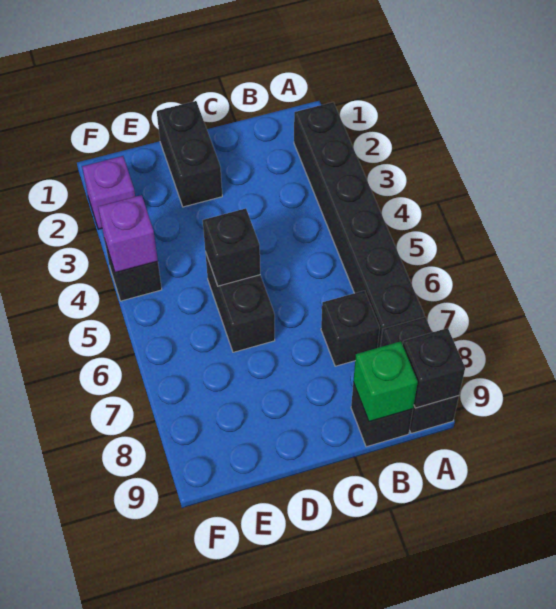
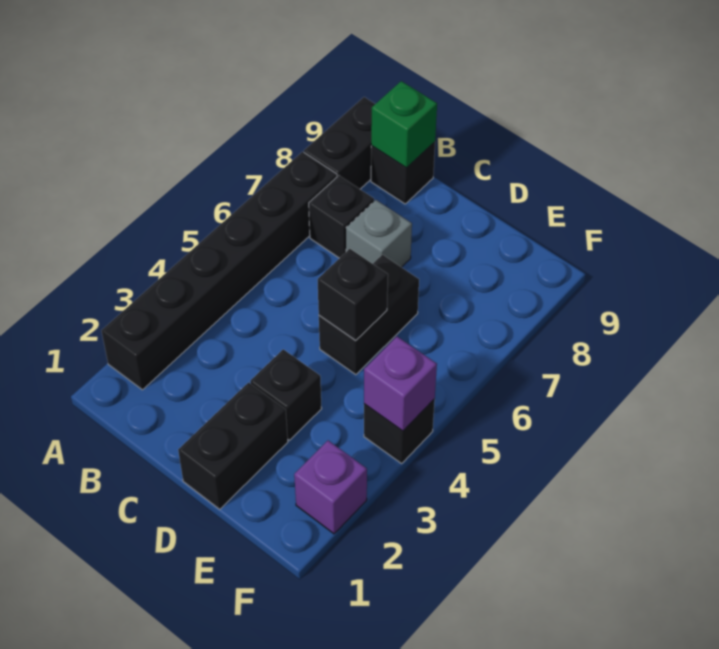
black 1x1 brick [402,328,465,408] -> black 1x1 brick moved to [250,349,322,440]
none -> grey 1x1 brick [346,200,412,267]

